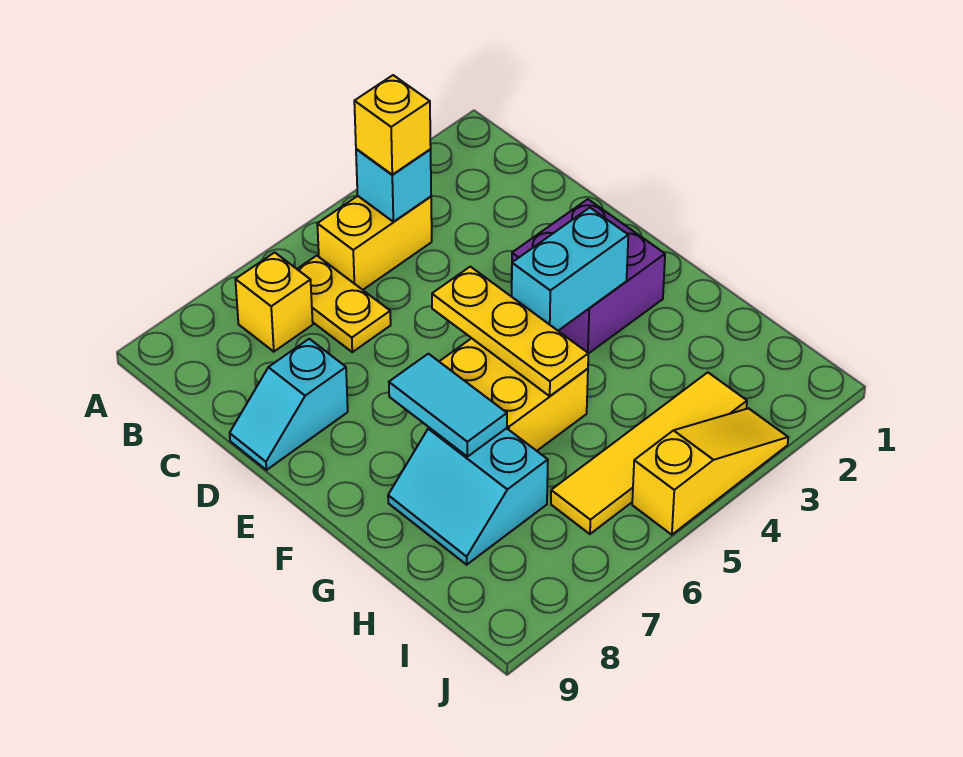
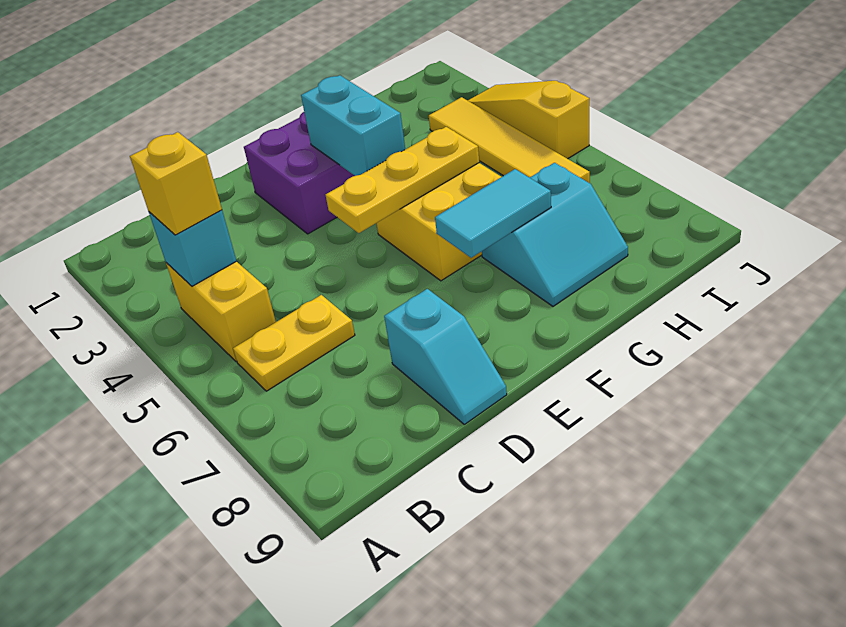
yellow 1x1 brick [235,252,313,352] -> none

